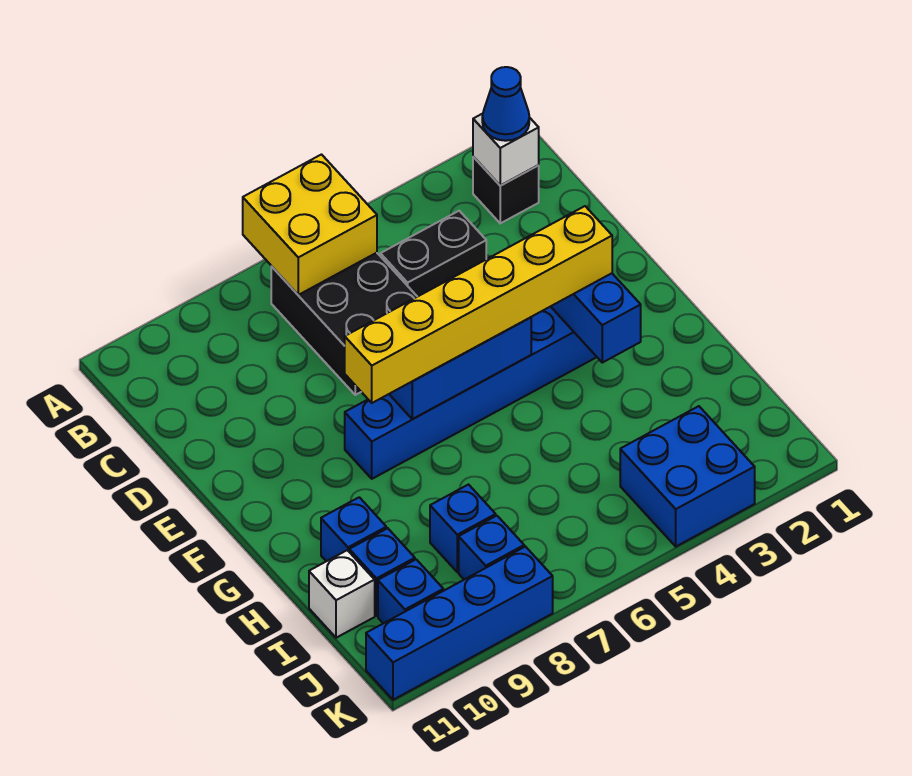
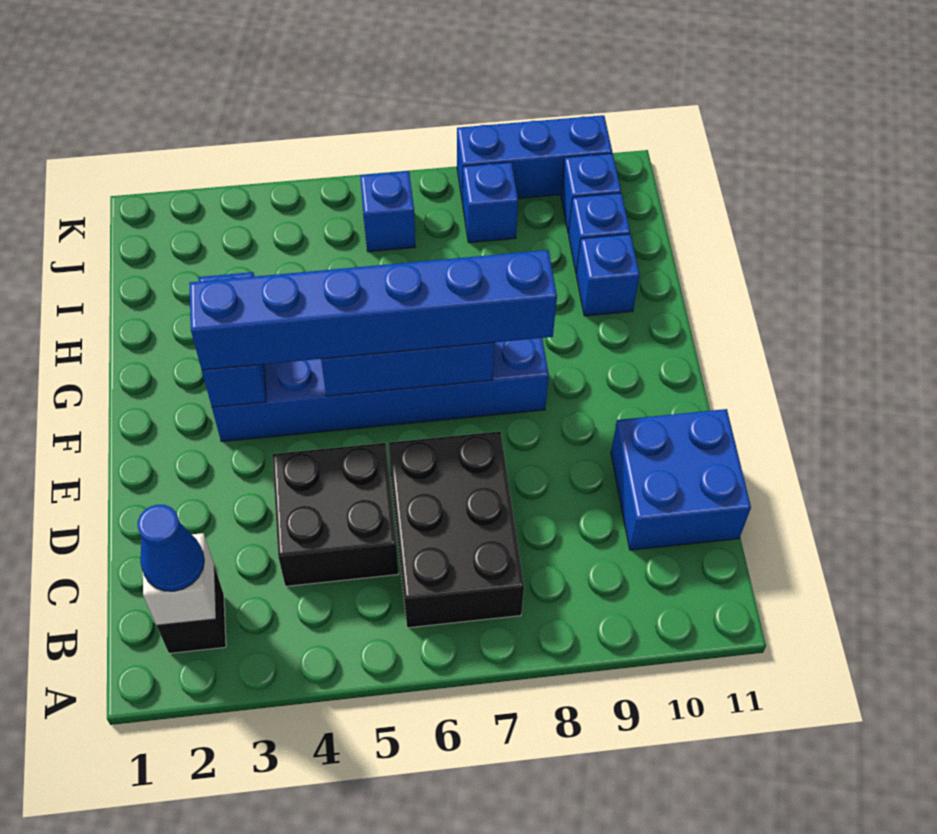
yellow 2x2 brick [243,155,377,295] -> none
black 1x2 brick [380,211,486,297] -> black 2x2 brick [272,443,398,586]
yellow 1x6 brick [345,206,612,403] -> blue 1x6 brick [189,250,557,370]
blue 1x1 brick [430,485,496,572] -> blue 1x1 brick moved to [360,171,415,252]
white 1x1 brick [309,550,375,638] -> none
blue 2x2 brick [620,406,755,546] -> blue 2x2 brick moved to [611,409,751,550]
blue 1x4 brick [366,547,553,700] -> blue 1x3 brick [457,115,612,203]

